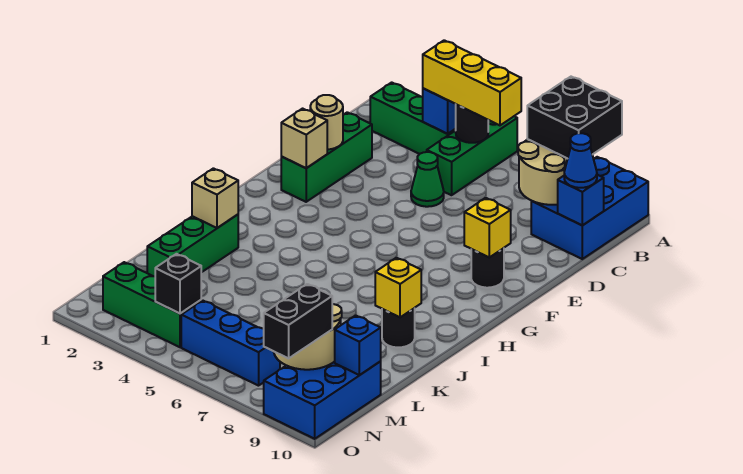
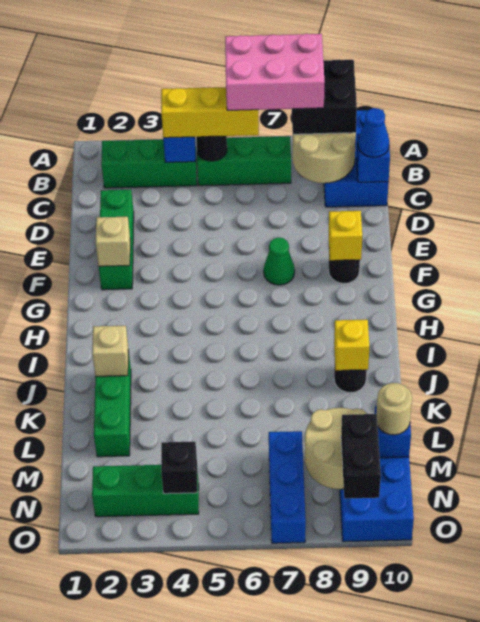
green 1x3 brick [427,116,517,195] -> green 1x3 brick turned to [197,136,291,186]
none -> pink 2x3 brick [225,34,325,110]
green 1x1 cone [411,152,444,207] -> green 1x1 cone moved to [264,237,295,285]
tan 1x1 round brick [310,95,343,149] -> tan 1x1 round brick moved to [376,383,412,435]
blue 1x3 brick [181,300,280,386] -> blue 1x3 brick turned to [269,431,306,543]

